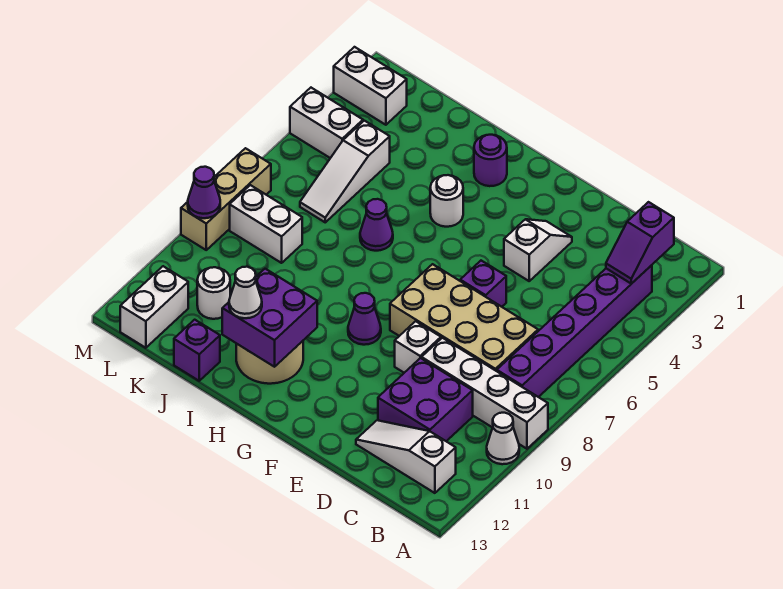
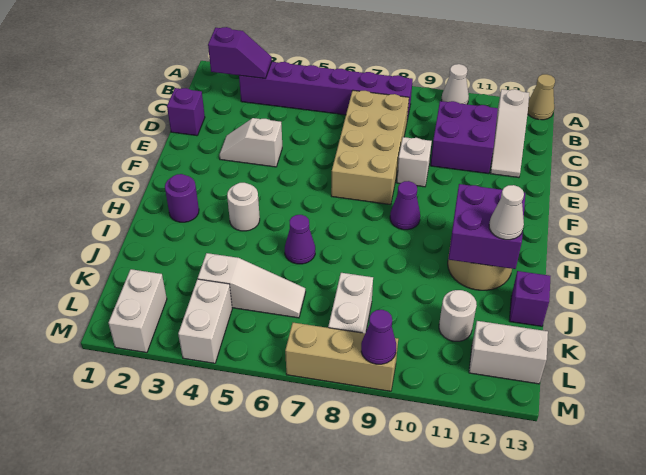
white 1x4 brick [422,338,548,449] -> none
none -> tan 1x1 cone [528,74,555,120]
purple 1x1 brick [460,261,506,307] -> purple 1x1 brick moved to [167,88,205,136]

